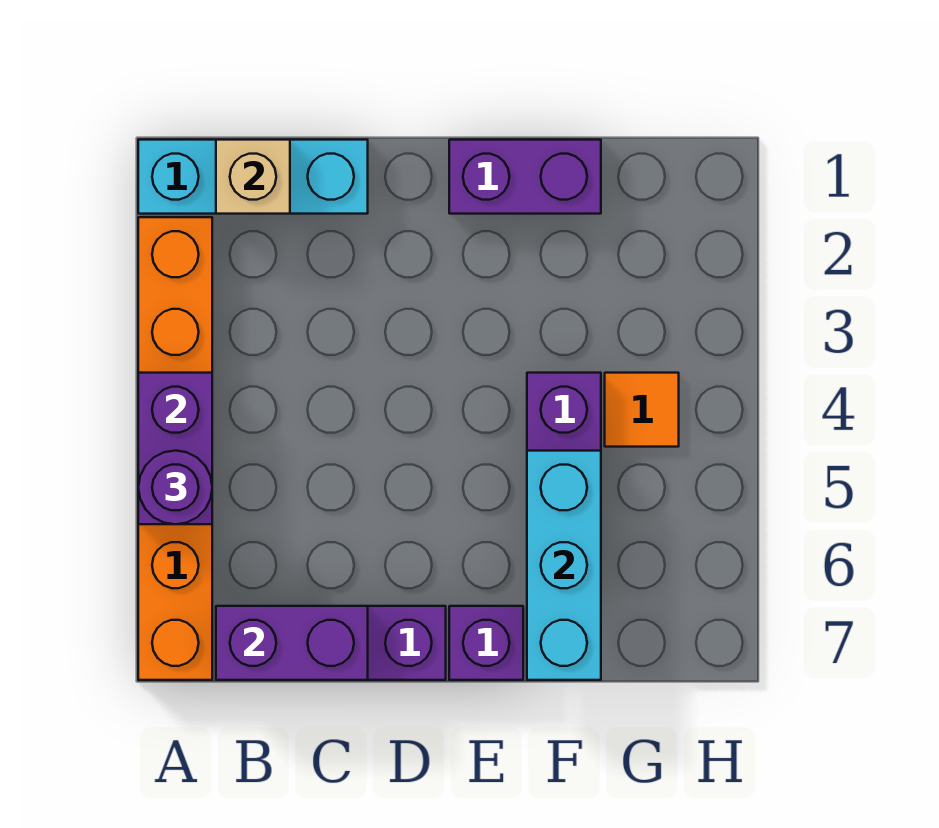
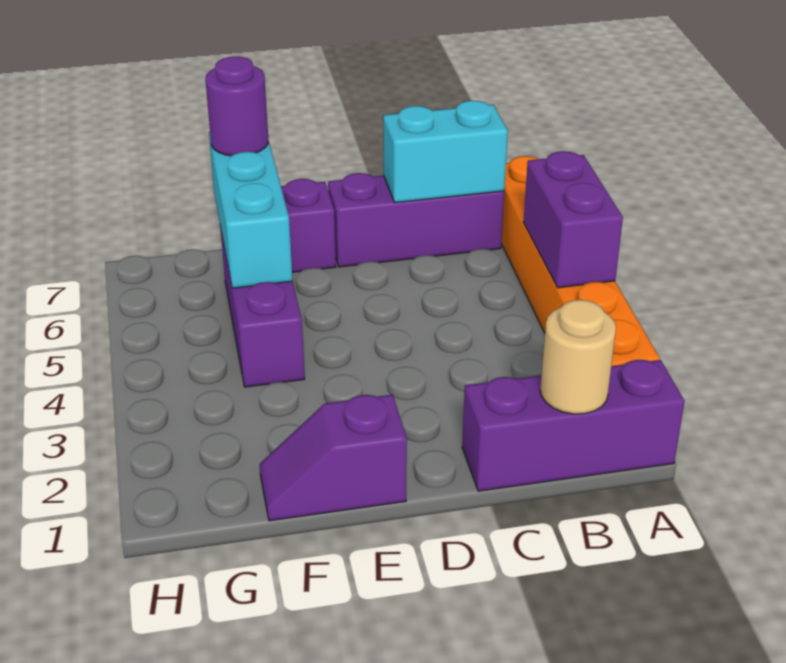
cyan 1x3 brick [138,140,368,214] -> purple 1x3 brick [462,360,685,491]
purple 1x1 round brick [138,451,212,524] -> purple 1x1 round brick moved to [205,57,268,156]
tan 1x1 brick [216,140,290,214] -> tan 1x1 round brick [540,300,616,414]
purple 1x2 brick [216,606,368,680] -> cyan 1x2 brick [383,101,508,203]
purple 1x2 brick [449,140,601,214] -> purple 1x2 slope [260,395,407,521]
orange 1x1 tile [605,373,679,447] -> none

